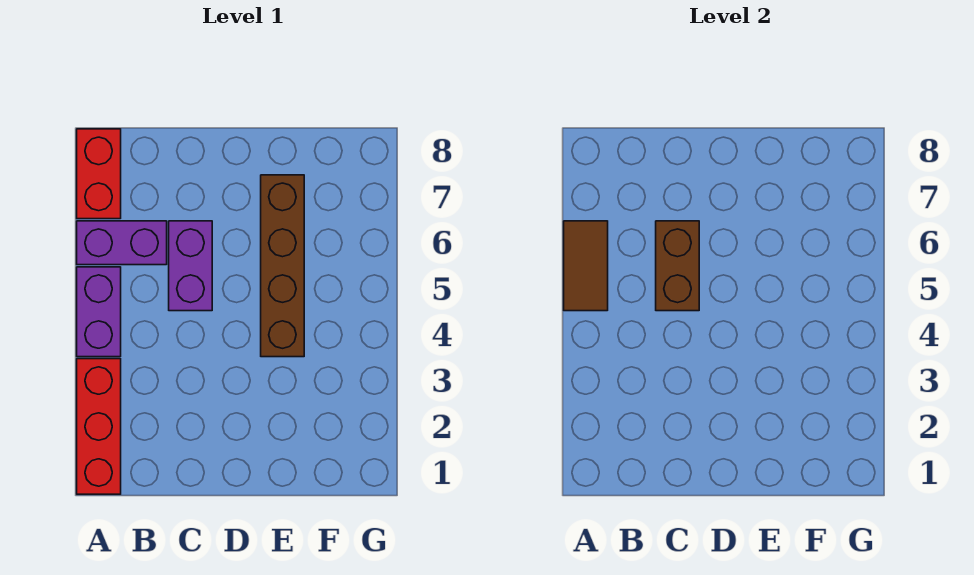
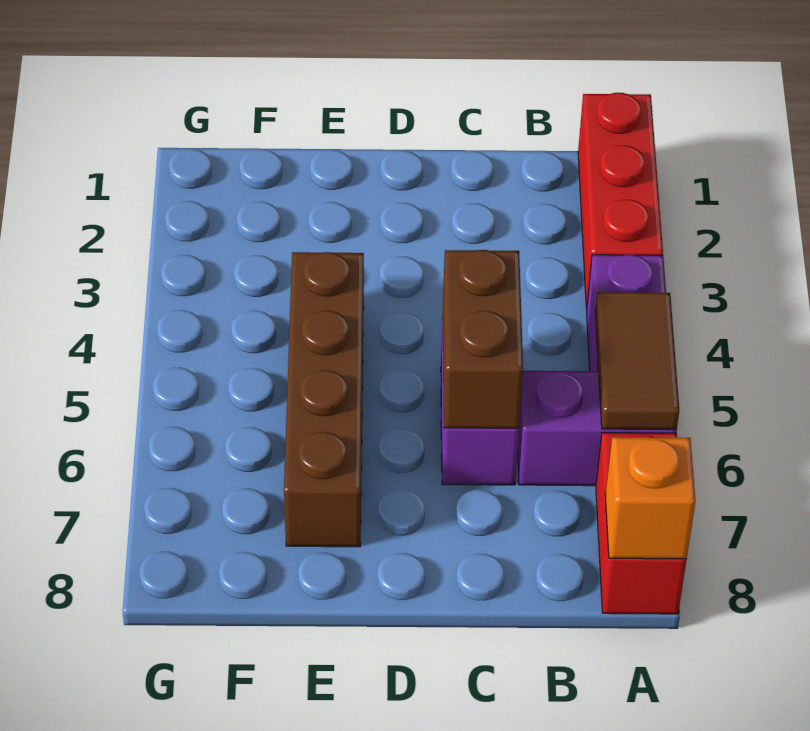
none -> orange 1x1 brick [605,437,696,559]

